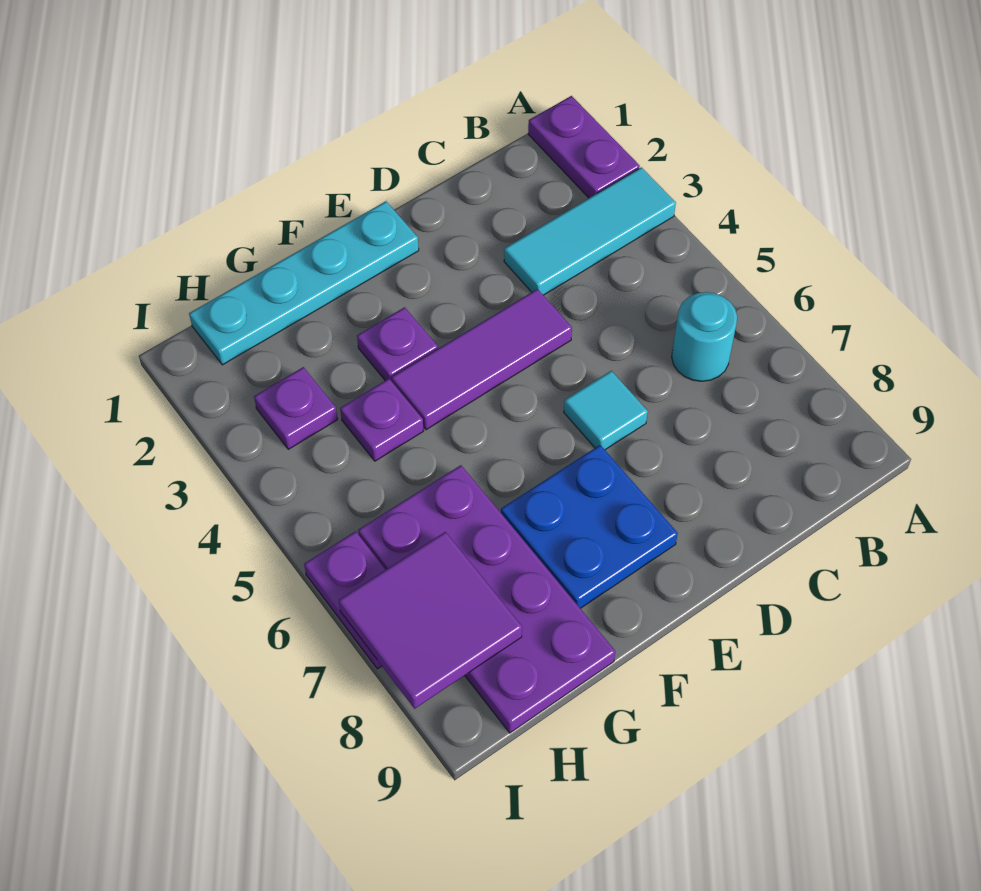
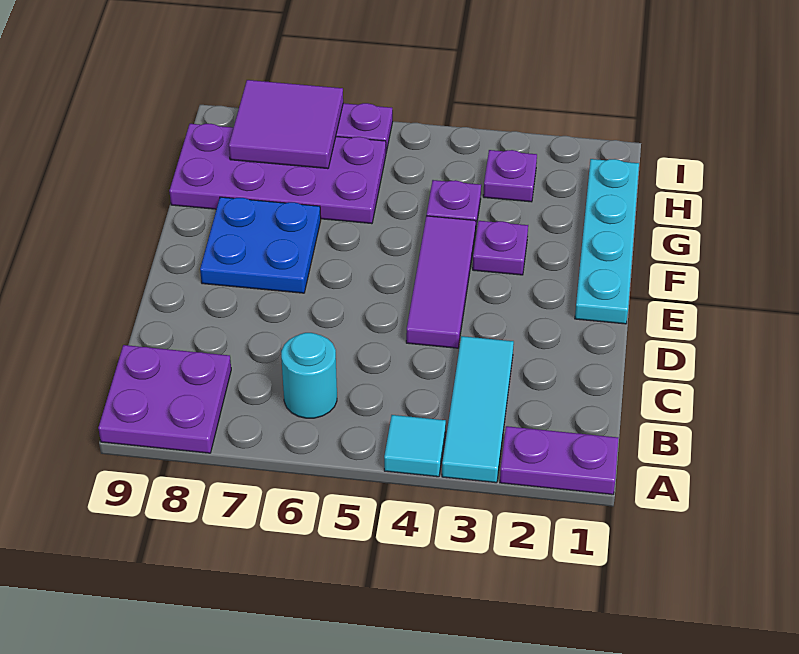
none -> purple 2x2 plate [98,345,231,453]
cyan 1x1 tile [564,371,648,450] -> cyan 1x1 tile moved to [384,415,446,477]

